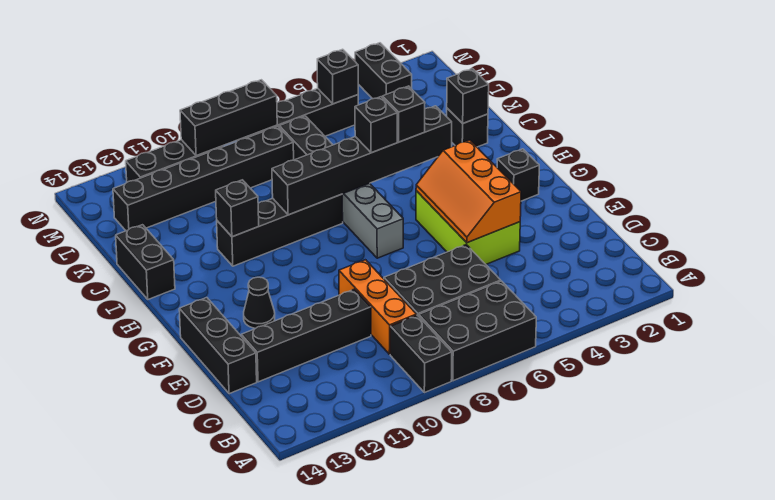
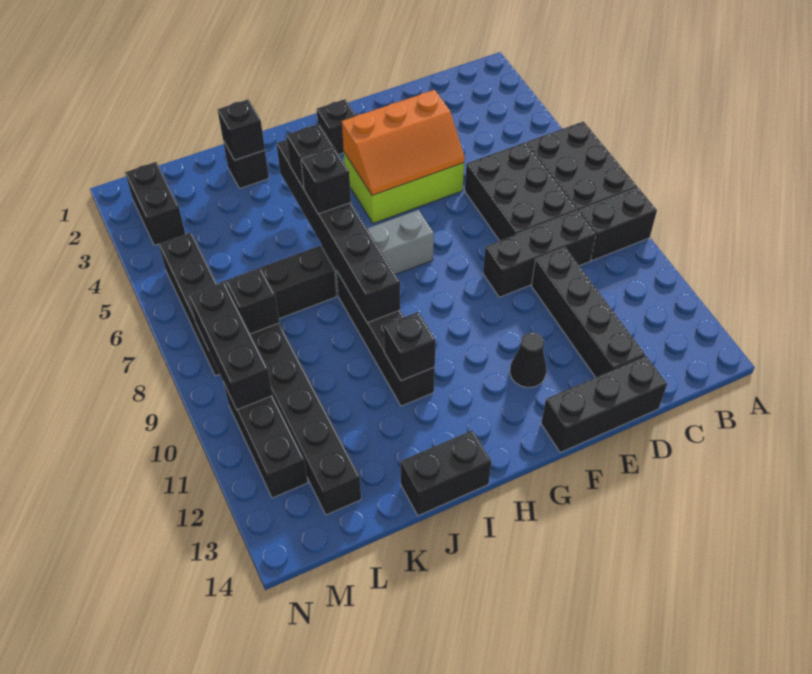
orange 1x3 brick [339,260,417,354] -> black 1x3 brick [483,211,596,297]
black 1x2 brick [355,43,412,99] -> black 1x2 brick turned to [125,162,185,245]
black 1x1 brick [317,49,358,104] -> black 1x1 brick moved to [226,269,279,334]

